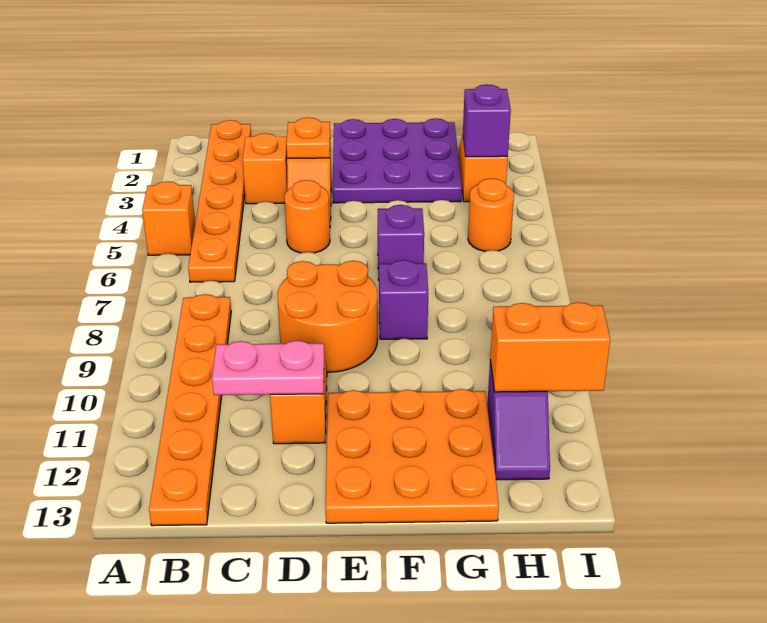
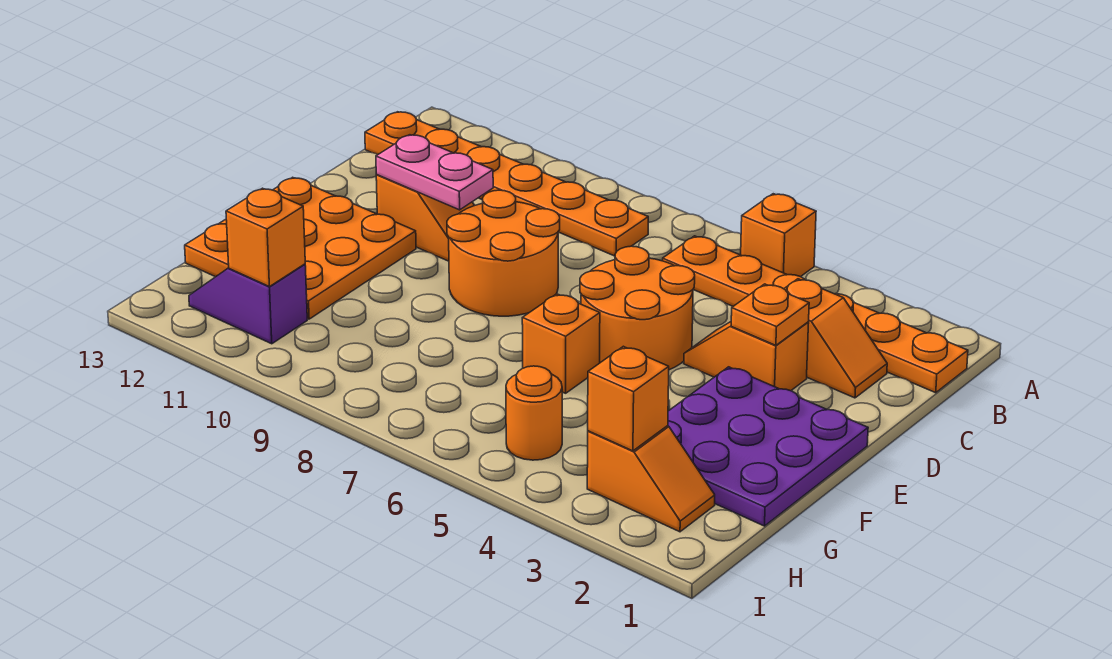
pink 1x2 plate [212,341,324,395] -> pink 1x2 plate turned to [376,135,493,210]
orange 1x1 round brick [285,180,330,253] -> orange 2x2 round brick [580,246,695,370]
purple 1x1 brick [378,205,424,280] -> orange 1x1 brick [522,294,600,393]
purple 1x1 brick [379,260,428,339] -> none
purple 1x1 brick [463,84,511,157] -> orange 1x1 brick [588,346,669,451]
orange 1x2 brick [490,302,610,392] -> orange 1x1 brick [226,188,305,287]

